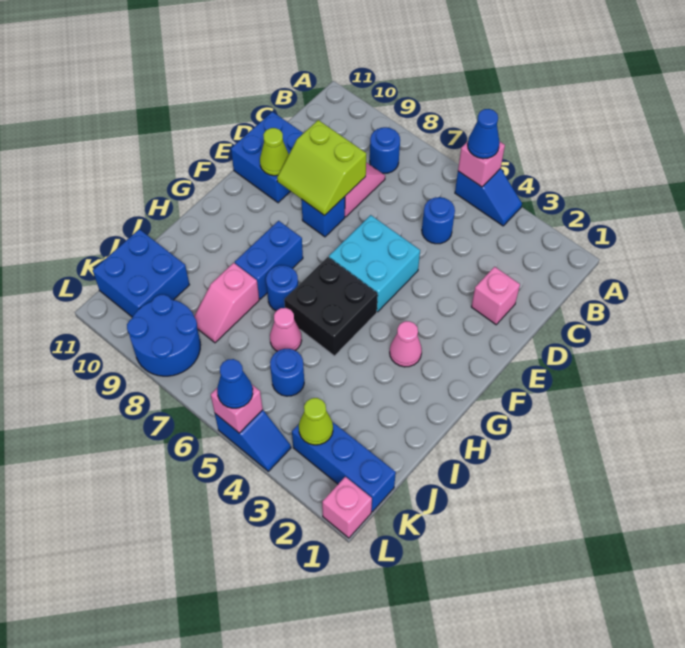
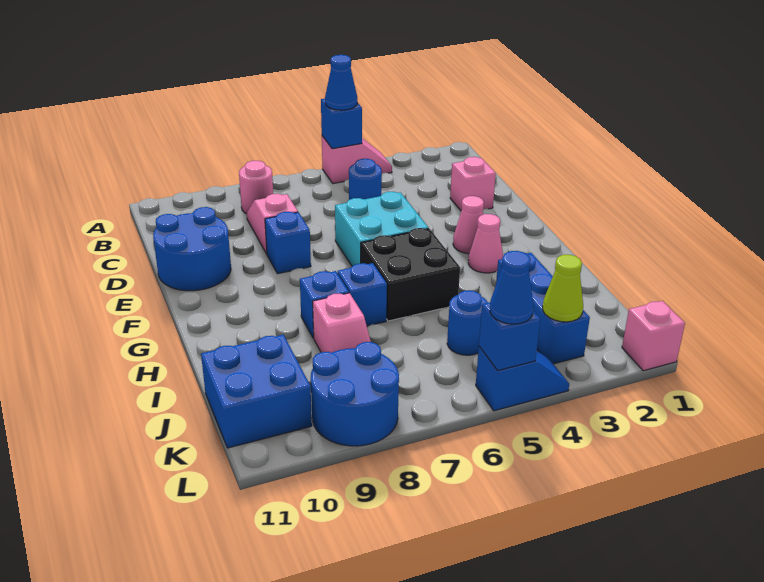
blue 1x2 slope [455,168,522,226] -> pink 1x2 slope [322,136,392,184]
pink 1x1 brick [458,141,505,187] -> blue 1x1 brick [321,99,362,149]
blue 1x1 round brick [370,127,400,173] -> pink 1x1 round brick [239,161,273,214]
lime 2x2 slope [277,120,366,216] -> none
blue 2x2 brick [231,112,303,203] -> blue 2x2 round brick [153,207,231,291]
lime 1x1 cone [260,128,289,176] -> none
blue 1x2 brick [235,221,303,299] -> blue 1x1 brick [300,271,349,338]
blue 1x1 round brick [266,265,298,311] -> blue 1x1 brick [338,263,387,326]
pink 1x1 cone [270,308,302,351] -> pink 1x1 cone moved to [453,196,484,254]
blue 1x3 brick [292,423,396,512] -> blue 1x3 brick turned to [496,253,590,364]
pink 1x1 brick [211,385,263,433] -> blue 1x1 brick [479,302,540,371]

